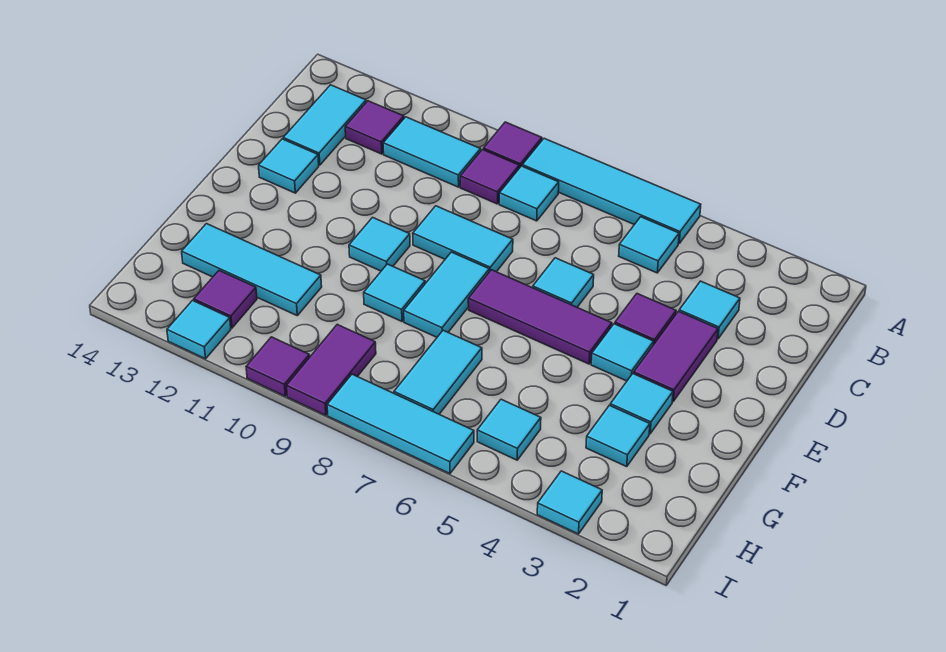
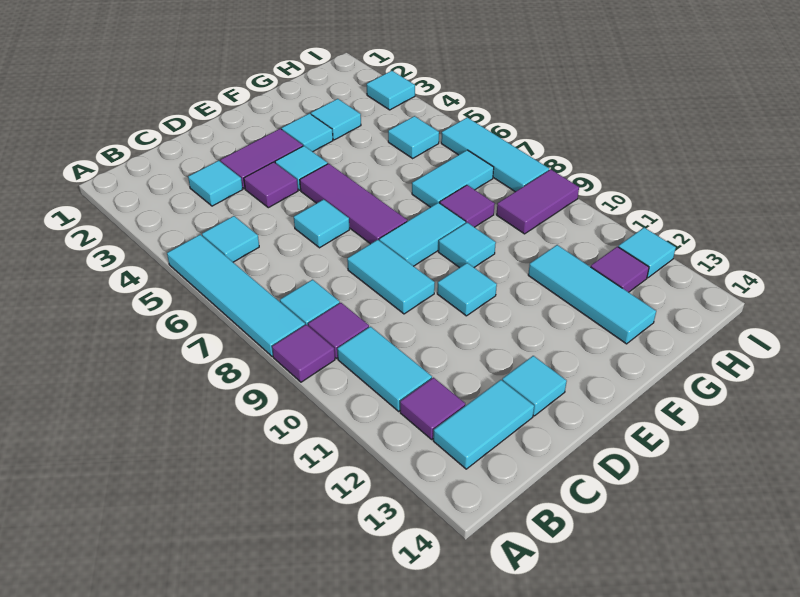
purple 1x1 tile [246,337,310,396] -> purple 1x1 tile moved to [440,185,495,227]

